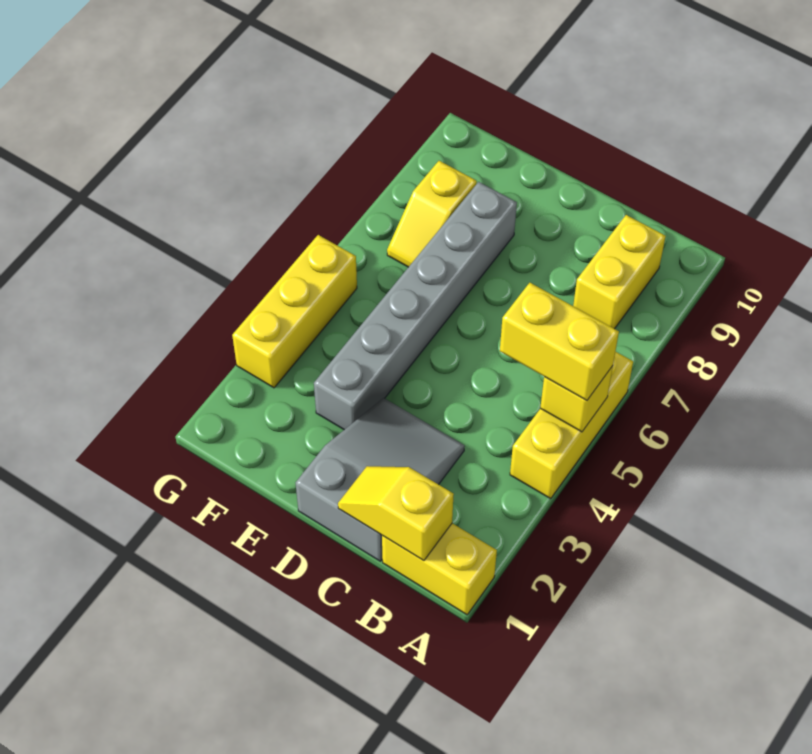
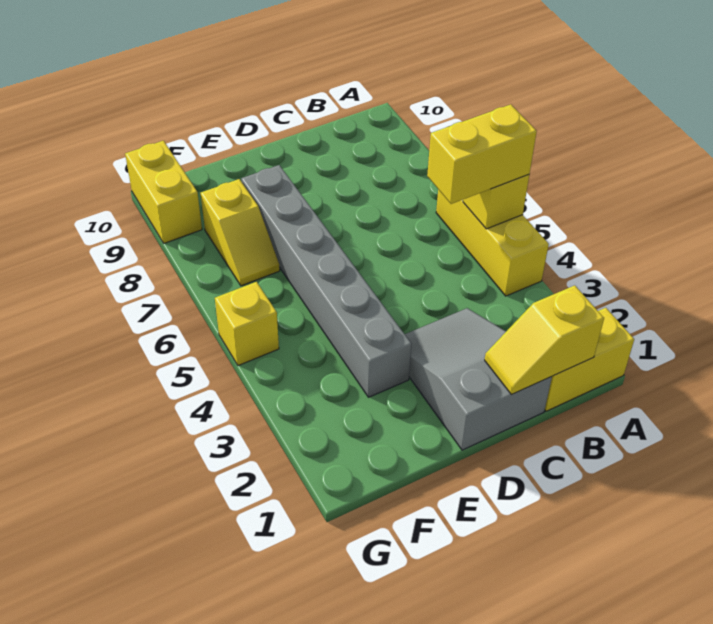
yellow 1x2 brick [573,215,666,329] -> yellow 1x2 brick moved to [125,141,202,243]
yellow 1x3 brick [232,235,357,388] -> yellow 1x1 brick [215,282,279,366]

